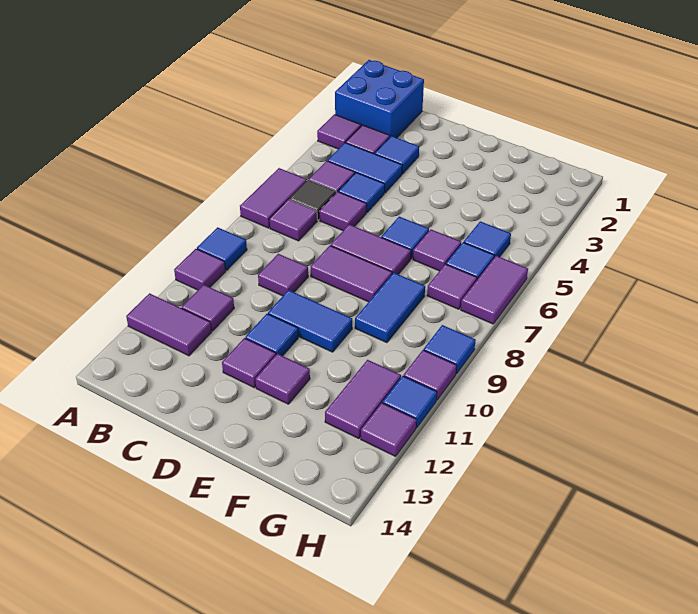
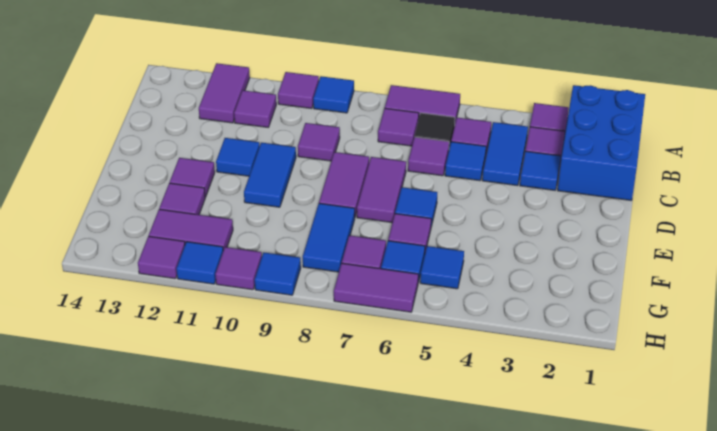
blue 2x2 brick [335,60,424,138] -> blue 2x3 brick [558,85,645,200]
purple 1x1 tile [222,338,276,388] -> purple 1x1 tile moved to [159,183,205,215]
blue 1x2 tile [355,273,425,343] -> blue 1x2 tile turned to [303,203,355,272]

